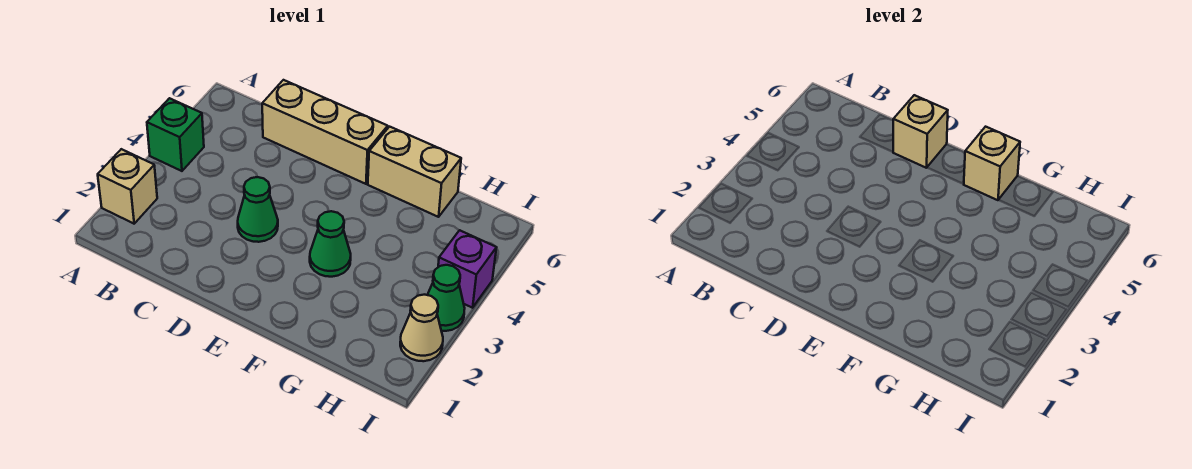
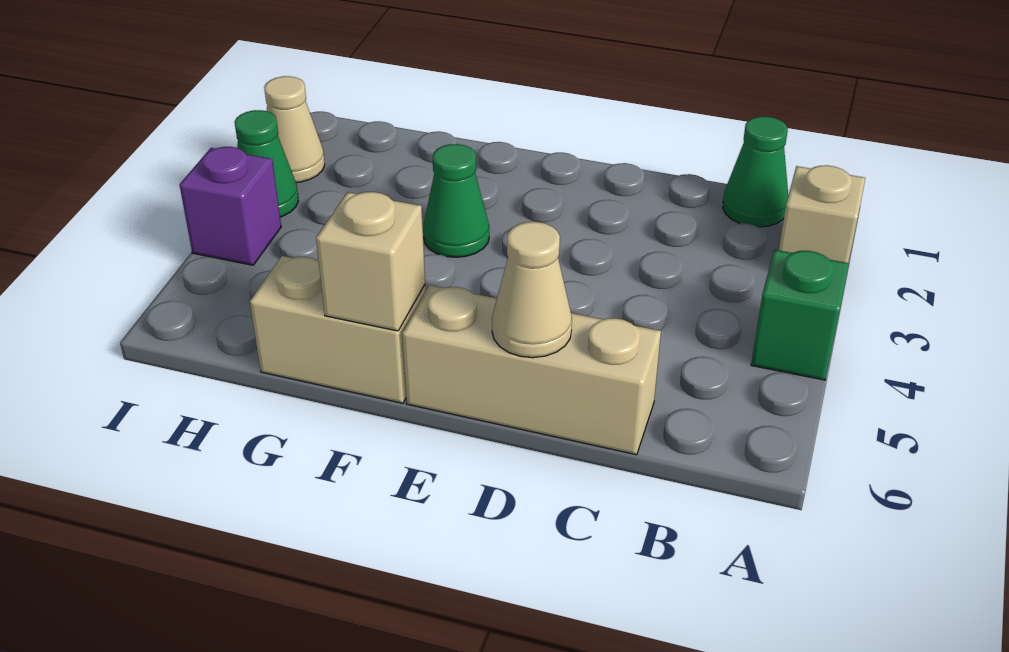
green 1x1 cone [238,177,278,242] -> green 1x1 cone moved to [723,116,788,227]
tan 1x1 brick [893,95,948,168] -> tan 1x1 cone [492,222,572,358]

